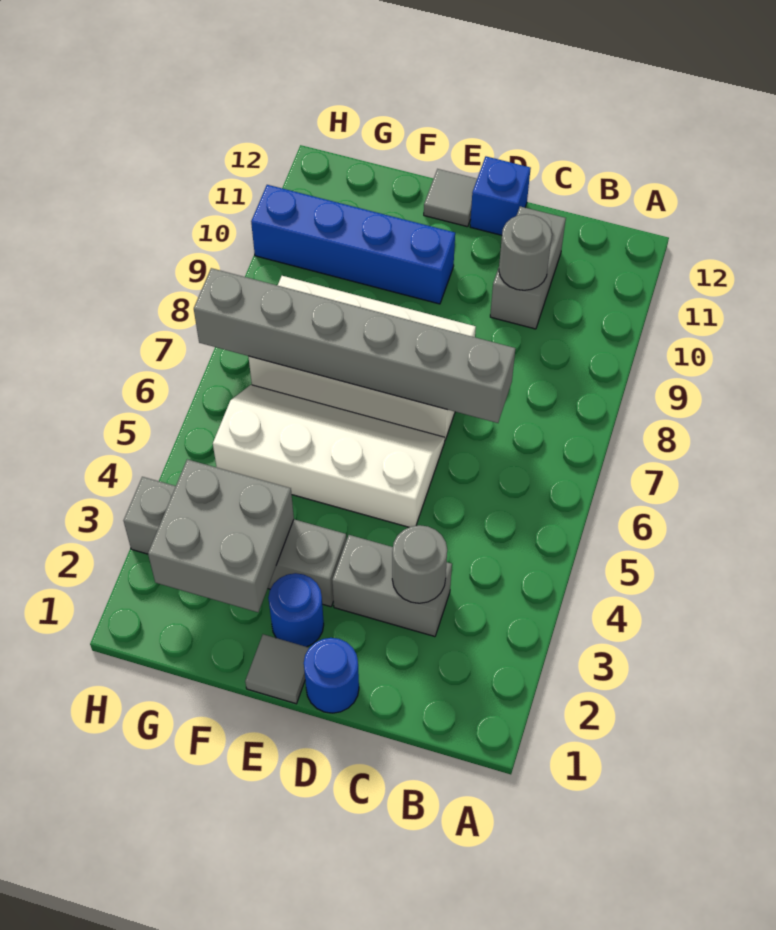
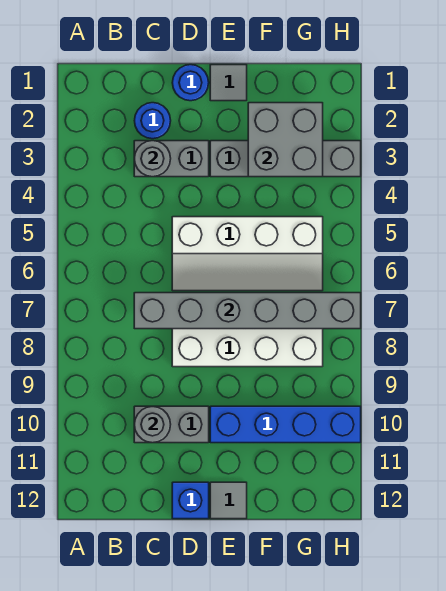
grey 1x2 brick [490,206,566,329] -> grey 1x2 brick turned to [134,406,209,443]
blue 1x1 round brick [268,573,324,647] -> blue 1x1 round brick moved to [134,103,171,139]

